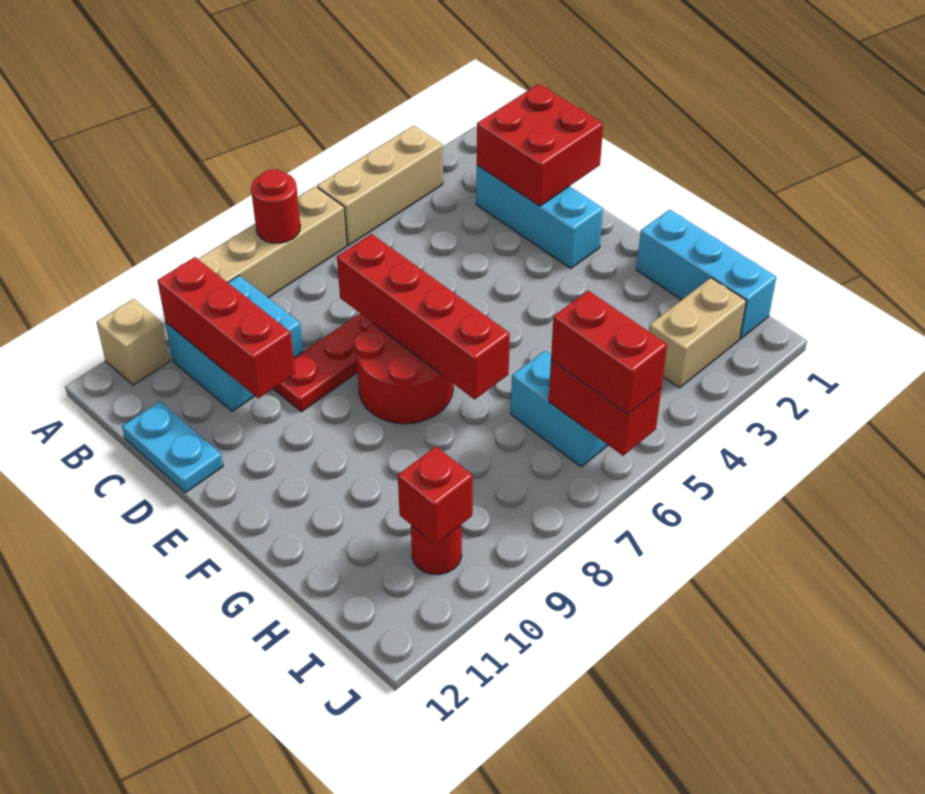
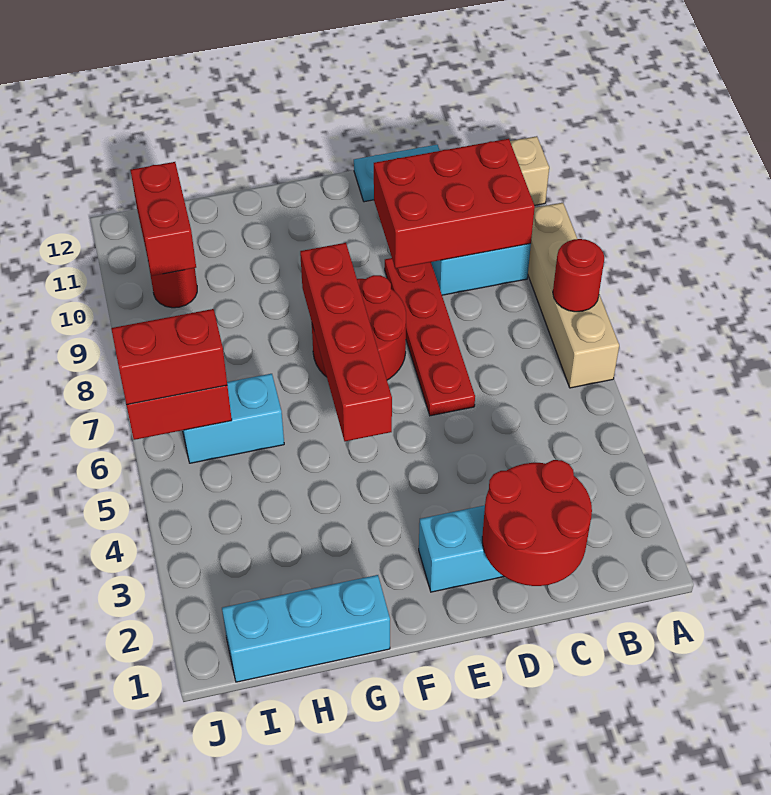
tan 1x3 brick [317,126,443,245] -> none
red 1x3 brick [158,257,295,398] -> red 2x3 brick [374,139,535,268]
red 2x2 brick [477,84,603,206] -> red 2x2 round brick [482,460,592,586]
red 1x4 brick [337,234,510,399] -> red 1x4 brick turned to [300,243,392,441]
tan 1x2 brick [649,278,746,388] -> none
red 1x1 brick [398,447,473,545] -> red 1x2 brick [131,162,196,276]

